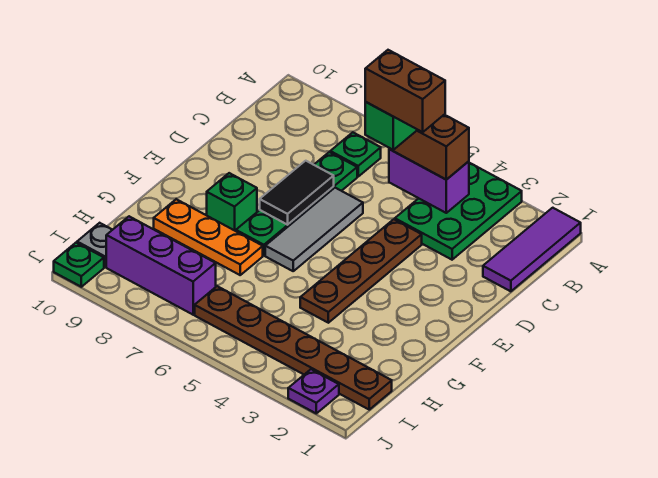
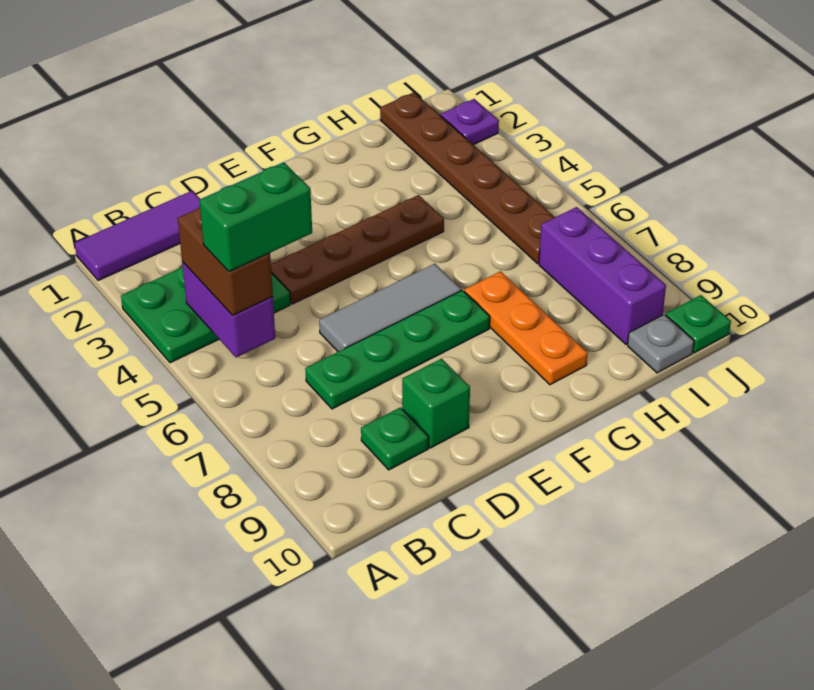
green 1x1 plate [330,132,381,176] -> green 1x1 plate moved to [361,407,428,470]
brown 1x2 brick [365,50,445,132] -> none
black 1x2 tile [260,161,334,225] -> none
green 1x1 brick [207,173,257,231] -> green 1x1 brick moved to [402,359,470,448]

